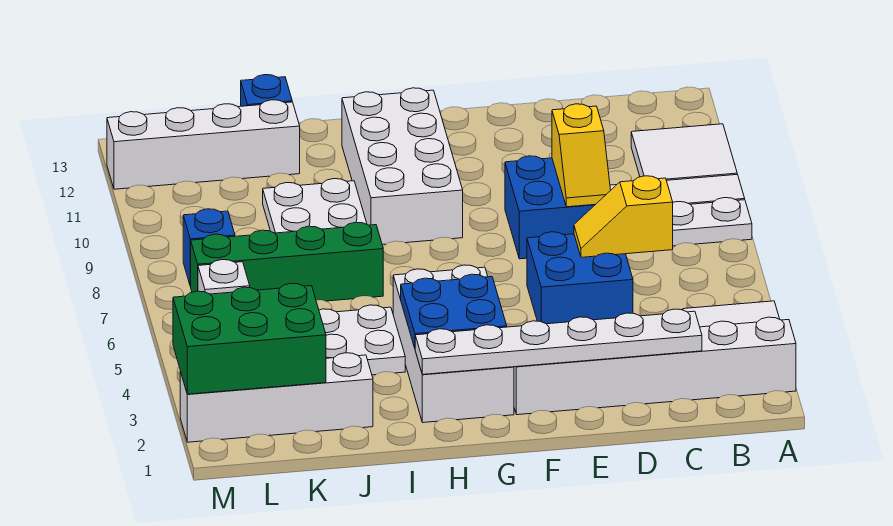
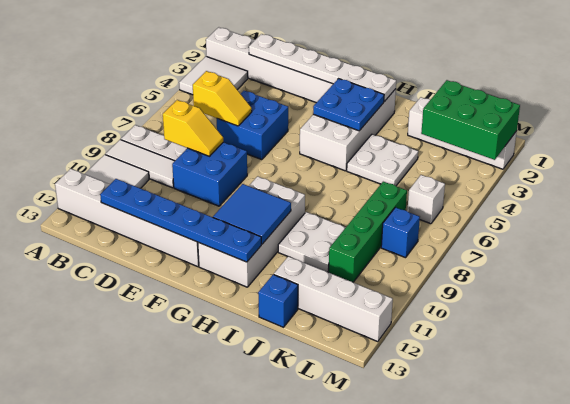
none -> white 1x6 brick [55,169,199,267]
none -> blue 1x6 plate [100,179,261,262]
yellow 1x2 slope [552,104,611,207] -> yellow 1x2 slope turned to [163,100,223,156]
none -> blue 2x2 tile [213,184,291,244]
green 1x4 brick [191,222,383,301] -> green 1x4 brick turned to [329,182,407,282]

